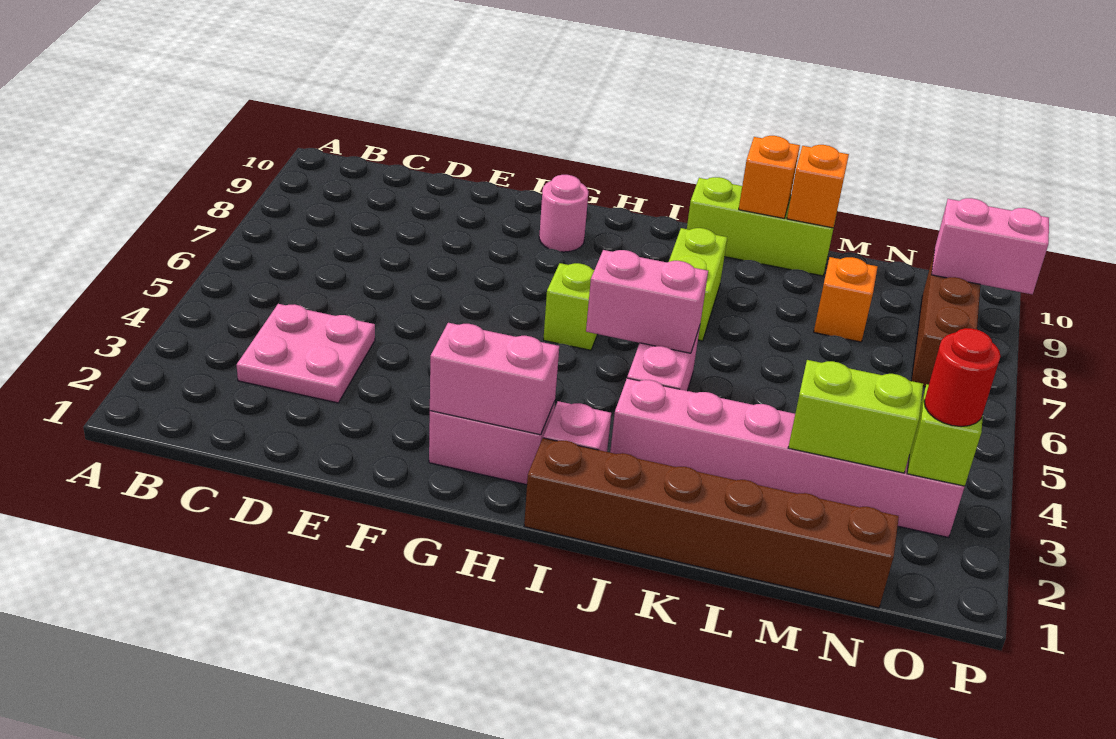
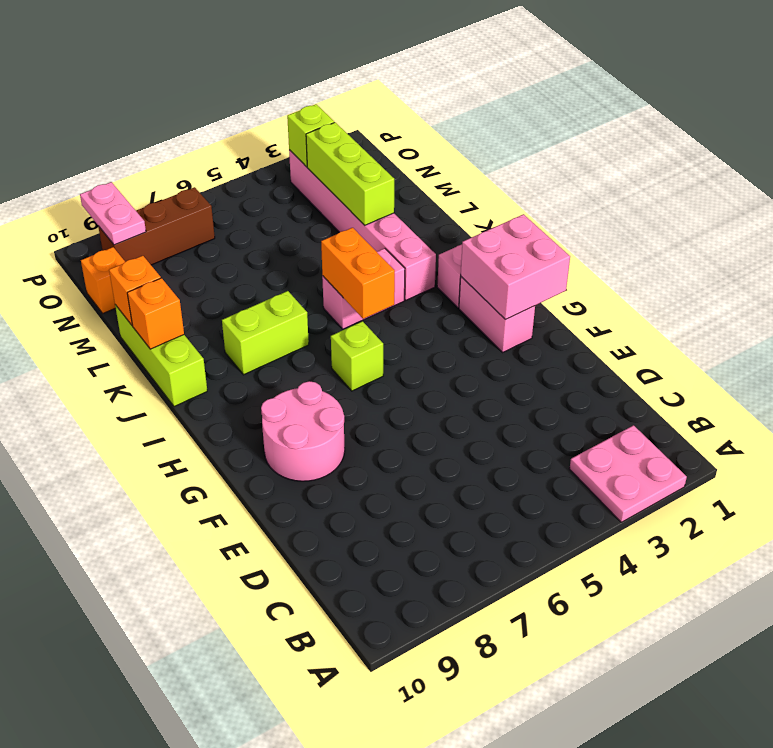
pink 2x2 plate [237,304,375,403] -> pink 2x2 plate moved to [569,425,687,522]
pink 1x2 brick [430,323,559,435] -> pink 2x2 brick [461,214,570,320]
pink 1x1 round brick [539,175,589,252] -> pink 2x2 round brick [261,381,345,481]
brown 1x6 brick [524,438,899,608] -> none
pink 1x2 brick [586,250,708,353] -> orange 1x2 brick [321,228,395,319]
lime 1x2 brick [788,360,923,473] -> lime 1x3 brick [306,122,394,225]
orange 1x1 brick [814,257,877,342] -> orange 1x1 brick moved to [81,247,125,313]
red 1x1 round brick [924,328,1001,427] -> none
pink 1x2 brick [932,198,1049,294] -> pink 1x2 plate [80,182,146,245]

